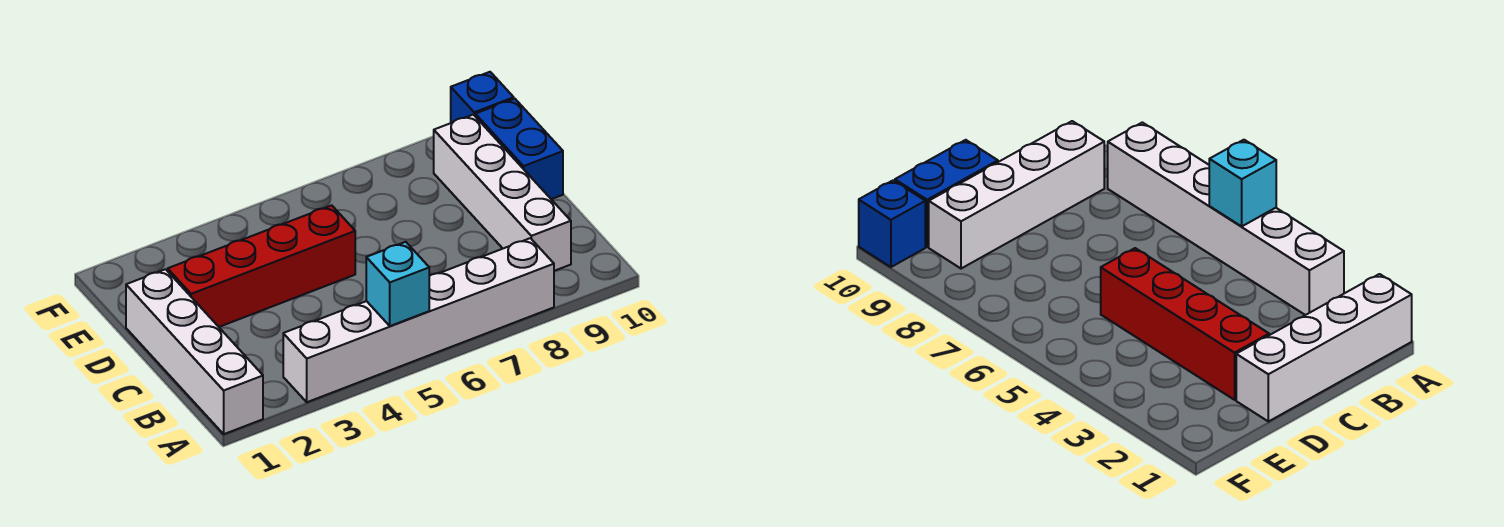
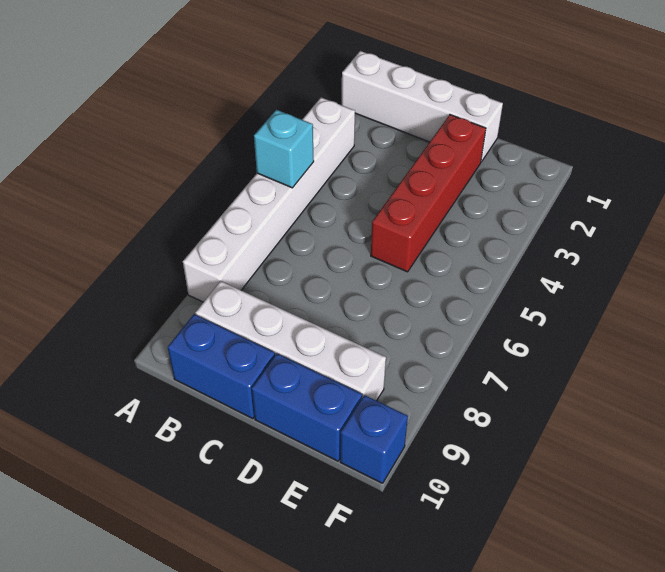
none -> blue 1x2 brick [168,314,275,419]

